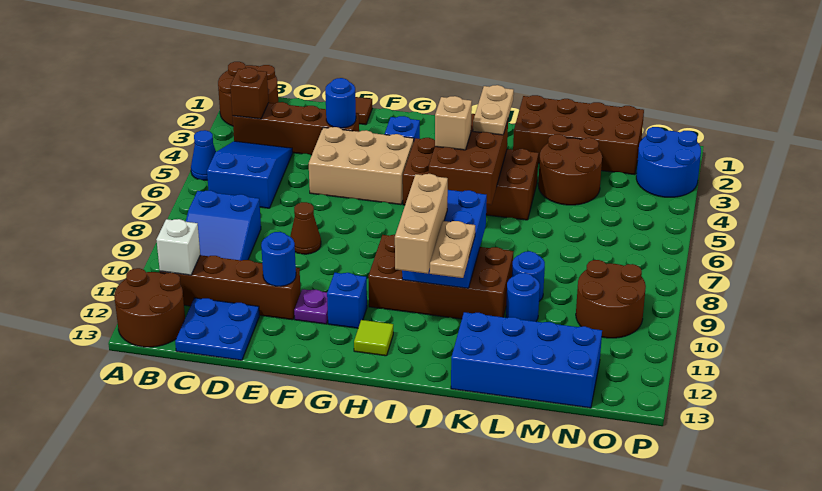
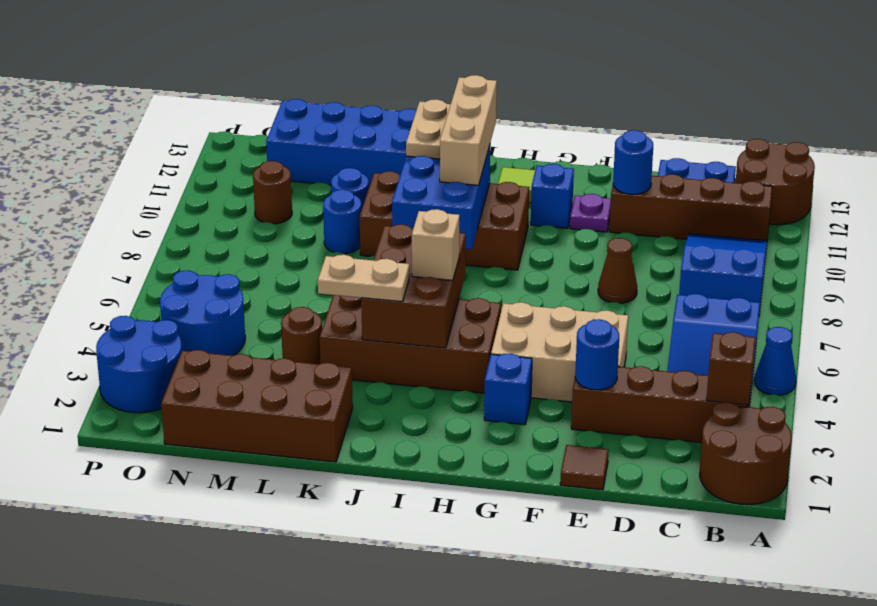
white 1x1 brick [156,219,200,275] -> none
tan 1x2 plate [473,85,514,135] -> tan 1x2 plate turned to [318,255,410,302]
brown 2x2 round brick [538,134,602,205] -> brown 1x1 round brick [281,307,322,364]
none -> blue 2x2 round brick [160,270,245,356]
brown 2x2 round brick [576,260,646,338] -> brown 1x1 round brick [253,161,292,224]

